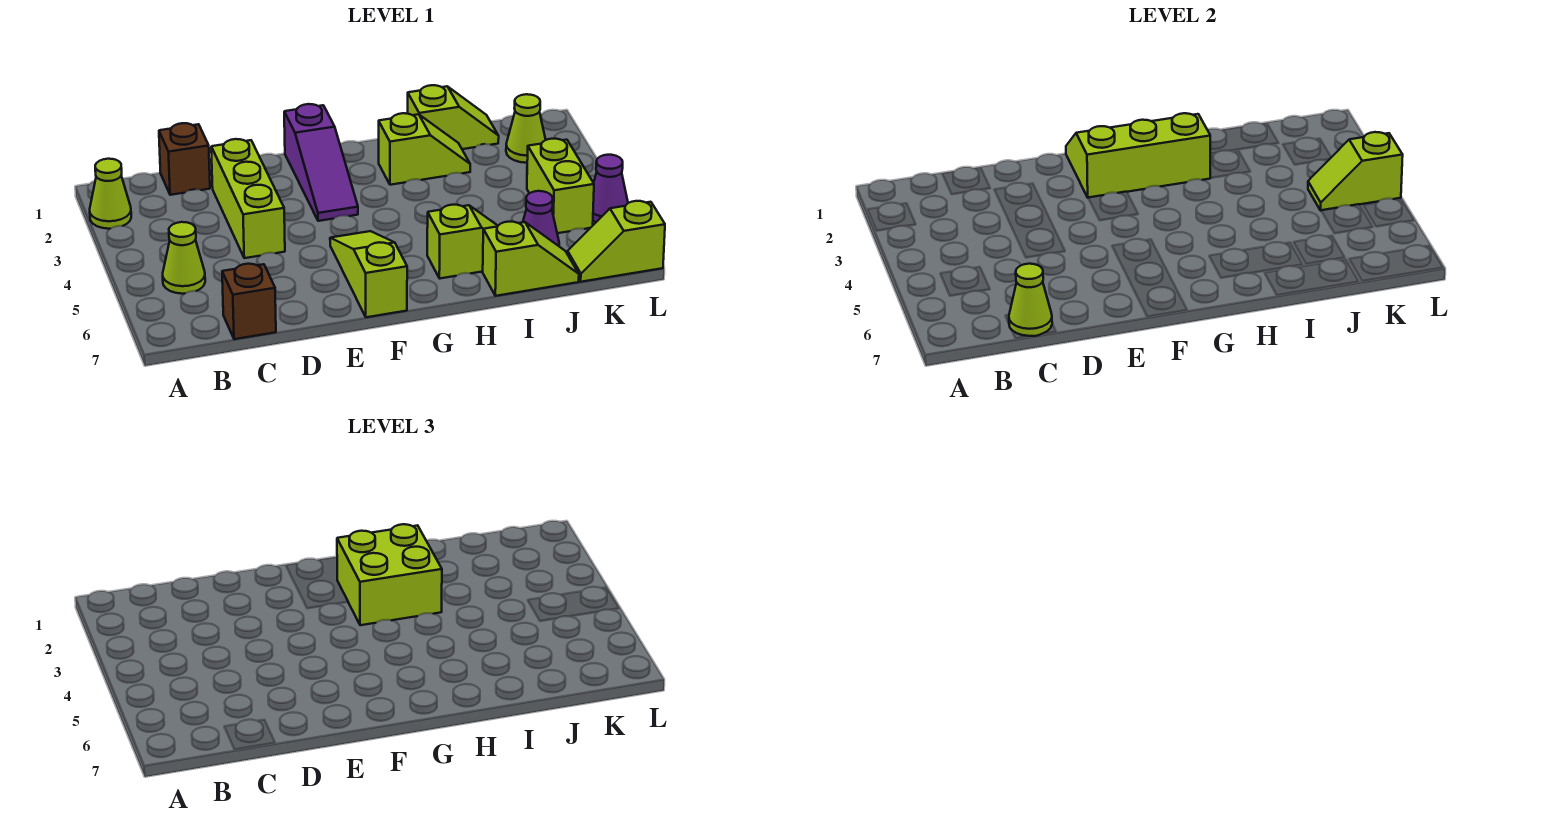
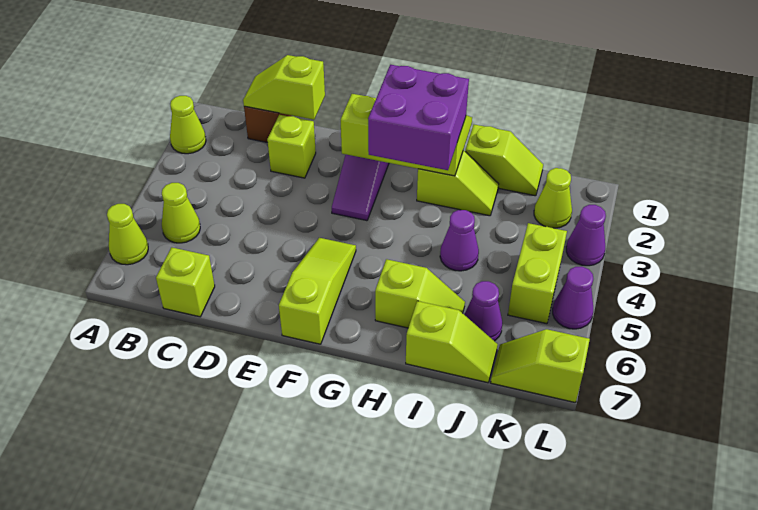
brown 1x1 brick [222,264,276,339] -> lime 1x1 brick [156,247,215,317]
lime 1x1 cone [1009,264,1052,336] -> lime 1x1 cone moved to [107,204,148,265]
lime 1x3 brick [211,139,285,258] -> lime 1x1 brick [267,115,316,178]
lime 2x2 brick [337,524,442,625] -> purple 2x2 brick [368,65,469,170]
none -> purple 1x1 cone [440,210,479,271]
lime 1x2 slope [1308,132,1403,211] -> lime 1x2 slope moved to [243,55,325,120]
none -> purple 1x1 cone [566,205,606,266]

